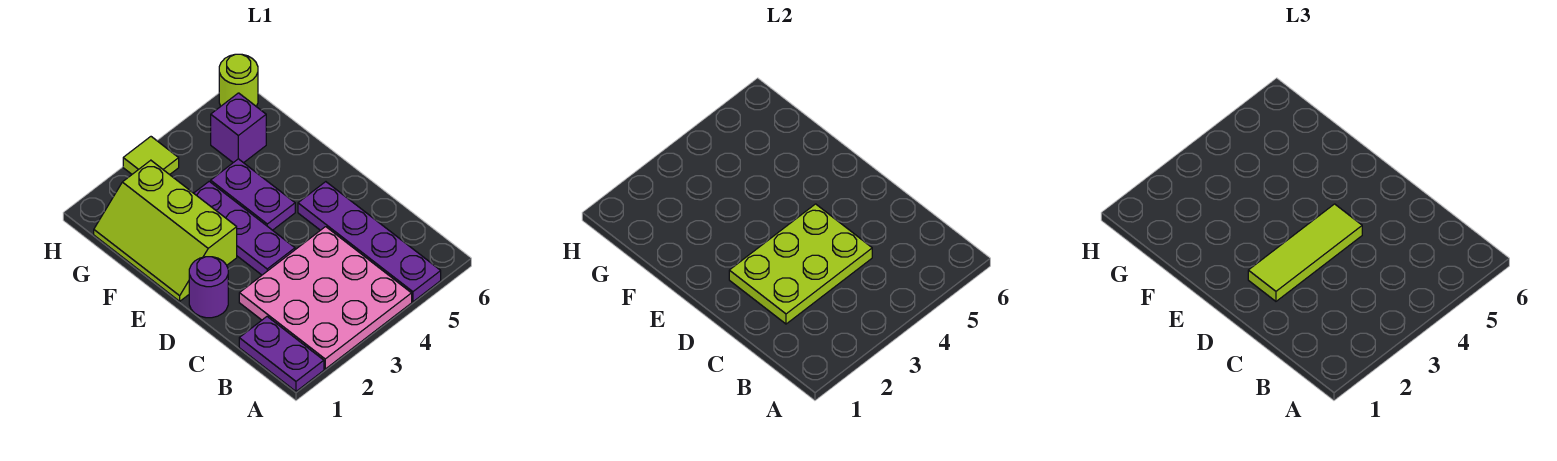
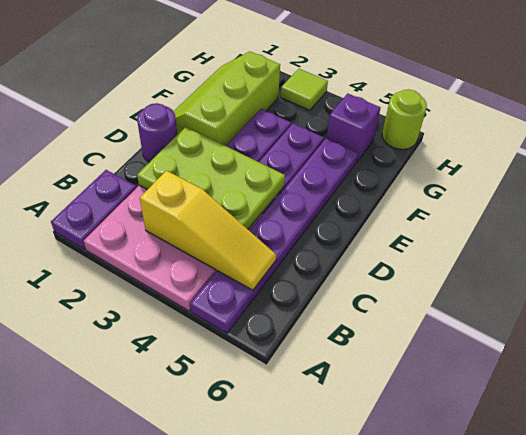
purple 1x4 plate [298,182,441,302] -> purple 1x6 plate [190,138,358,333]
none -> yellow 1x3 slope [140,171,276,290]
lime 1x3 tile [1248,204,1362,301] -> none

